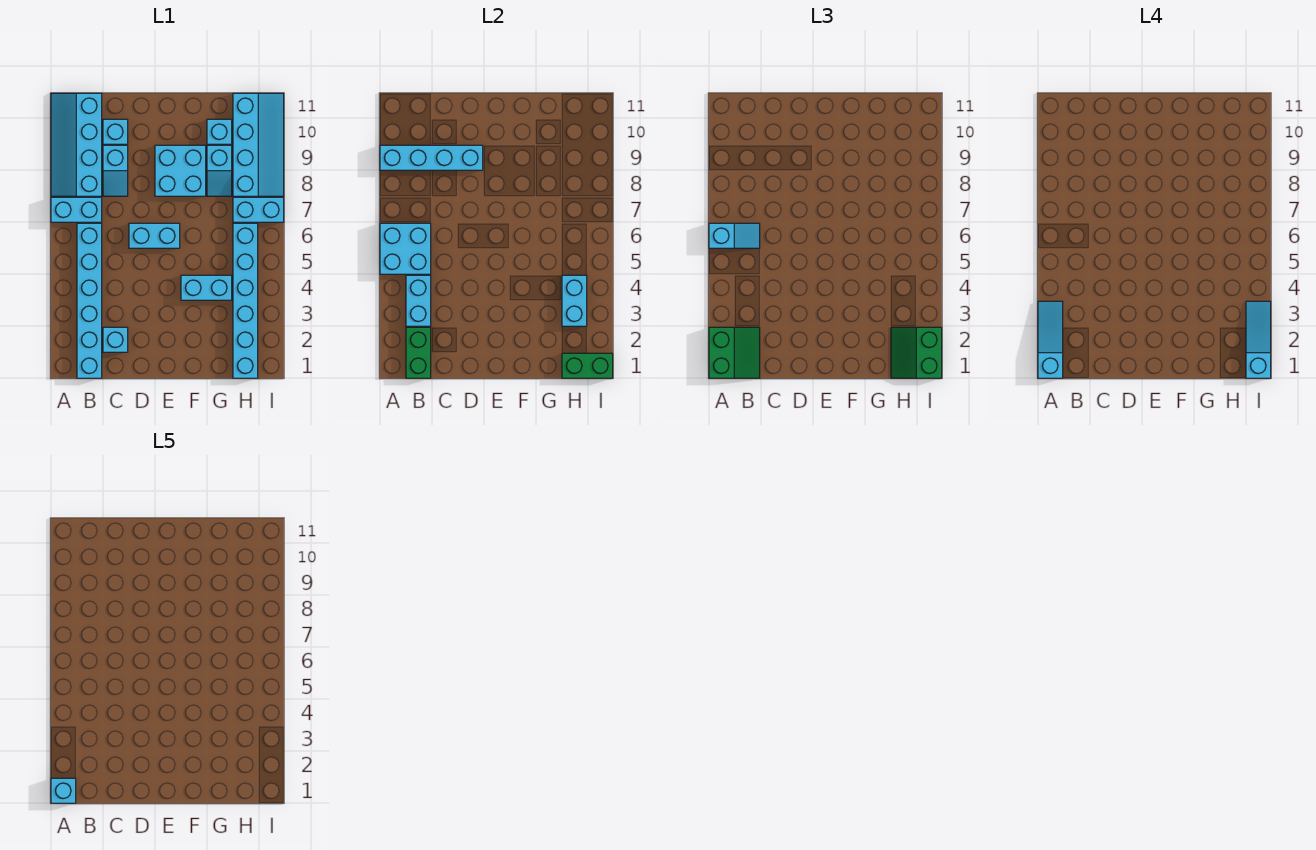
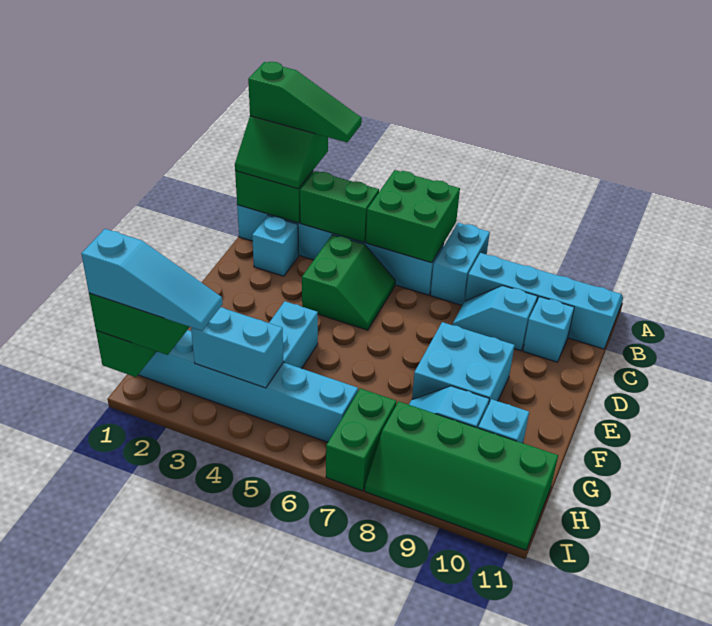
cyan 1x3 slope [1038,301,1063,378] -> green 1x3 slope [248,62,362,142]
cyan 1x1 brick [51,778,76,803] -> none
cyan 2x2 brick [380,223,431,274] -> green 2x2 brick [366,170,460,263]
cyan 1x2 slope [709,223,760,248] -> none
cyan 1x4 brick [380,145,483,170] -> none
cyan 1x2 brick [406,275,431,326] -> green 1x2 brick [300,171,379,242]
none -> green 2x2 slope [302,235,395,330]
cyan 1x2 brick [129,223,180,248] -> none
cyan 1x2 brick [233,197,284,222] -> green 1x2 brick [326,388,396,491]
cyan 2x4 slope [233,93,284,196] -> green 2x4 slope [365,401,558,550]

